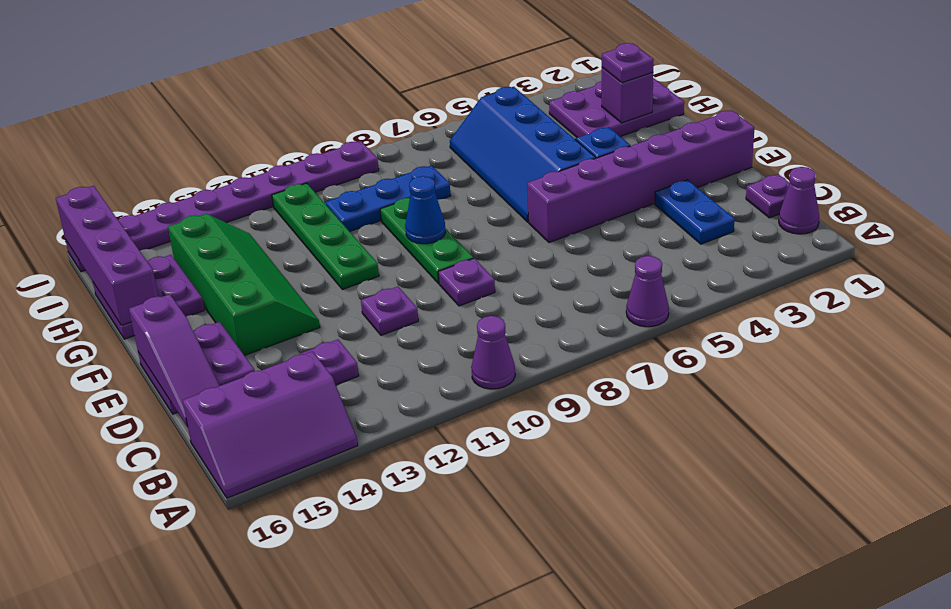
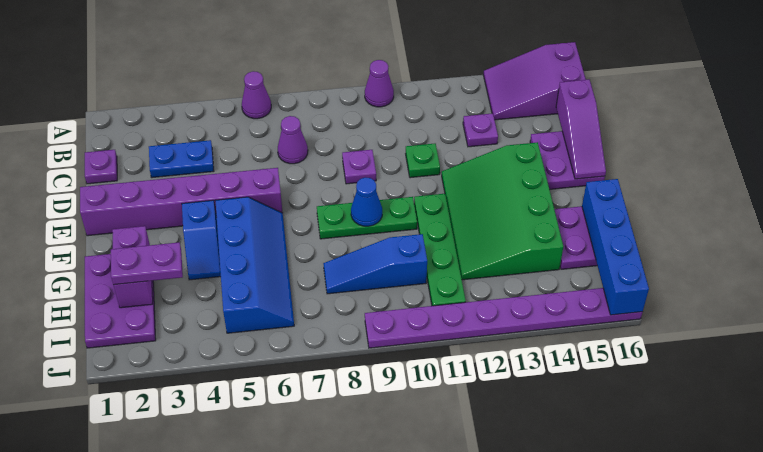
purple 2x3 slope [183,351,358,498] -> purple 2x3 slope turned to [483,42,586,120]
purple 1x1 cone [779,167,819,234] -> purple 1x1 cone moved to [278,116,308,164]
blue 1x2 plate [655,180,734,244] -> blue 1x2 plate turned to [149,140,214,178]
purple 1x3 slope [129,294,219,427] -> purple 1x3 slope turned to [556,80,606,179]
purple 1x1 plate [361,286,418,335] -> green 1x1 plate [406,144,440,178]
green 1x3 plate [380,198,473,284] -> green 1x3 plate turned to [317,197,417,239]
green 2x4 slope [168,214,320,356] -> green 3x4 slope [442,142,563,280]
purple 1x4 brick [56,186,158,325] -> blue 1x4 brick [582,179,649,315]
purple 2x3 plate [549,78,684,138] -> purple 2x3 plate turned to [85,254,156,348]
purple 1x1 brick [602,68,653,123] -> purple 1x2 brick [112,226,153,308]
purple 1x1 plate [602,43,654,83] -> purple 1x2 plate [111,242,183,285]
blue 1x3 plate [326,166,450,231] -> blue 1x3 slope [323,234,427,294]

